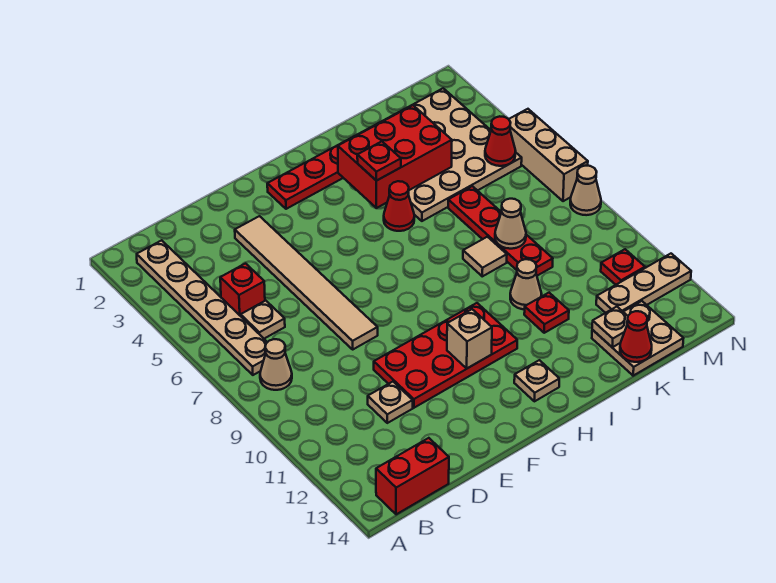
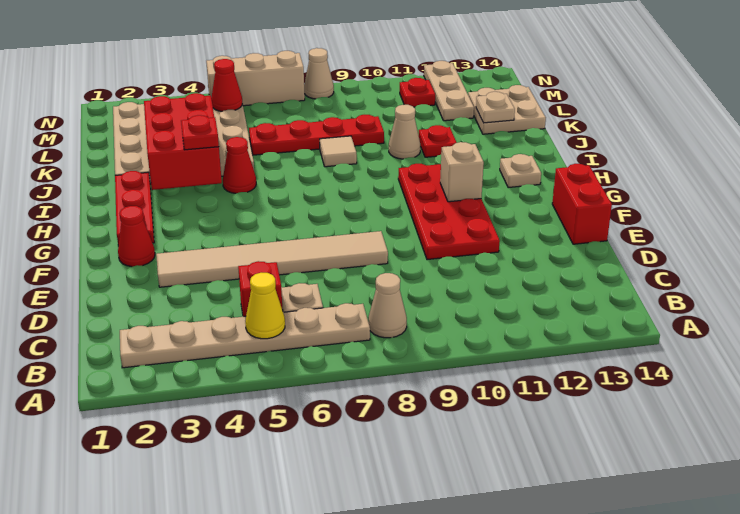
none -> yellow 1x1 cone [245,273,285,339]
red 1x2 brick [376,438,449,514] -> red 1x2 brick moved to [552,164,612,244]
tan 1x1 plate [368,382,413,423] -> none
tan 1x1 cone [495,199,526,249] -> none
red 1x1 cone [620,311,652,362] -> red 1x1 cone moved to [118,206,155,267]

